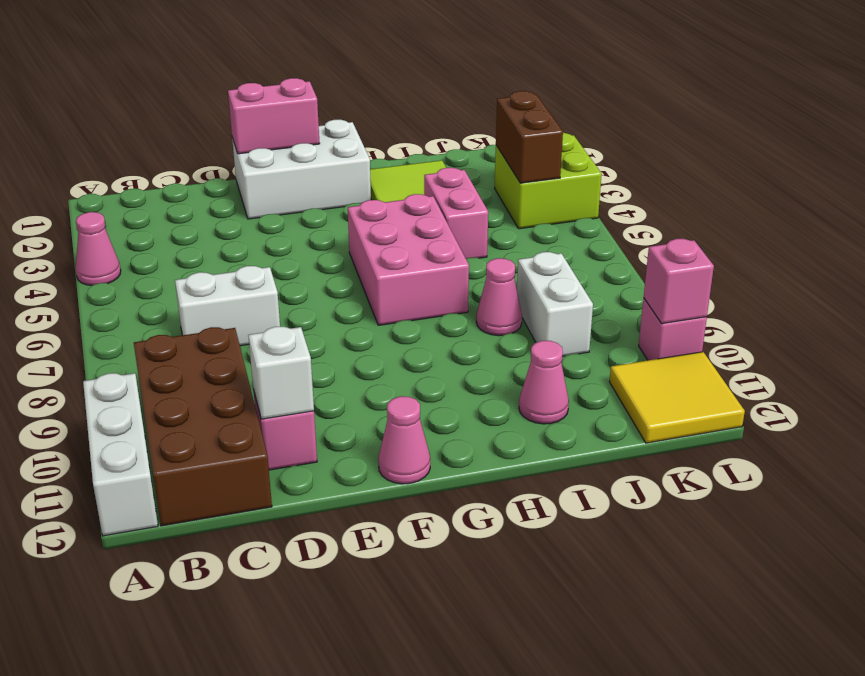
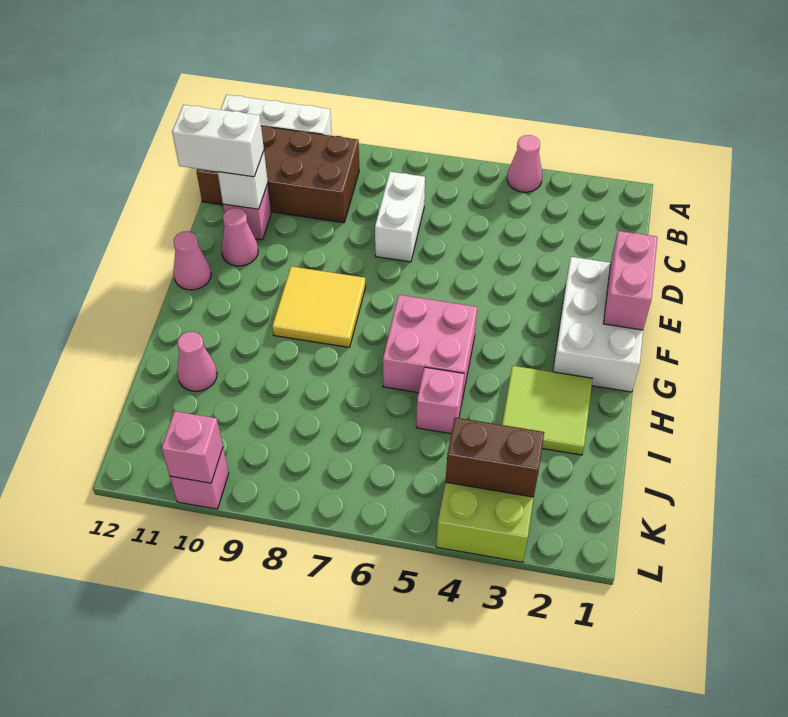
pink 2x3 brick [348,194,469,325] -> pink 2x2 brick [383,295,477,399]
pink 1x2 brick [424,168,488,259] -> pink 1x1 brick [416,367,464,434]
pink 1x1 cone [476,258,522,336] -> pink 1x1 cone moved to [221,208,258,266]
white 1x2 brick [517,252,593,356] -> white 1x2 brick moved to [172,105,264,177]
yellow 2x2 tile [609,352,745,443] -> yellow 2x2 tile moved to [272,267,366,347]

